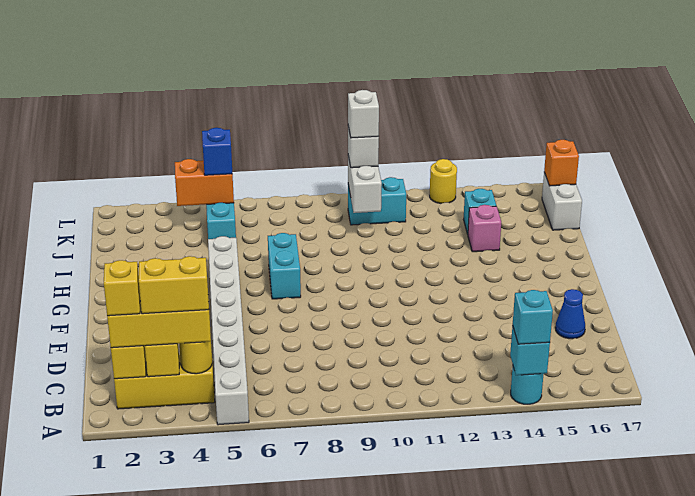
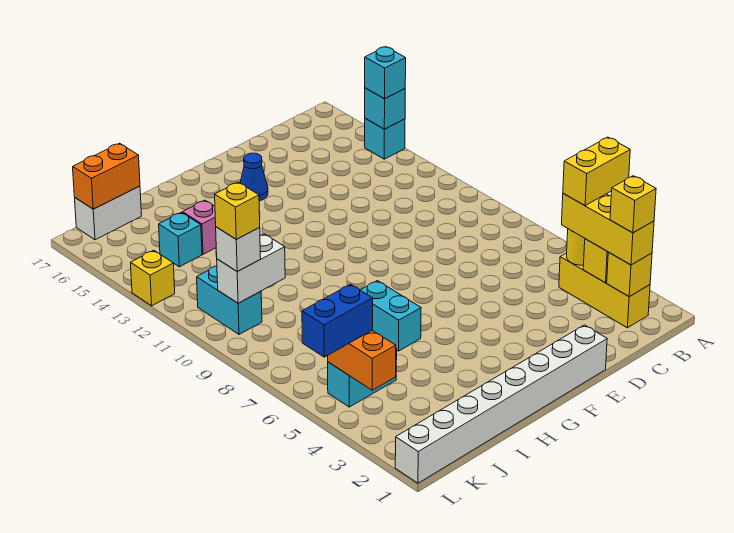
white 1x8 brick [208,236,249,425] -> white 1x8 brick moved to [395,325,607,483]
cyan 1x1 round brick [511,367,543,404] -> cyan 1x1 brick [365,118,405,159]
yellow 1x2 brick [139,256,209,314] -> yellow 1x2 brick turned to [563,137,630,205]
blue 1x1 cone [555,289,585,339] -> blue 1x1 cone moved to [240,153,268,201]
cyan 1x2 brick [268,233,301,299] -> cyan 1x2 brick turned to [361,281,421,351]
blue 1x1 brick [202,128,232,175] -> blue 1x2 brick [302,284,373,357]
white 1x1 brick [348,90,379,138] -> yellow 1x1 brick [215,182,260,239]
orange 1x1 brick [544,140,579,186] -> orange 1x2 brick [73,143,140,209]
yellow 1x1 round brick [430,159,457,203] -> yellow 1x1 brick [131,250,175,306]

